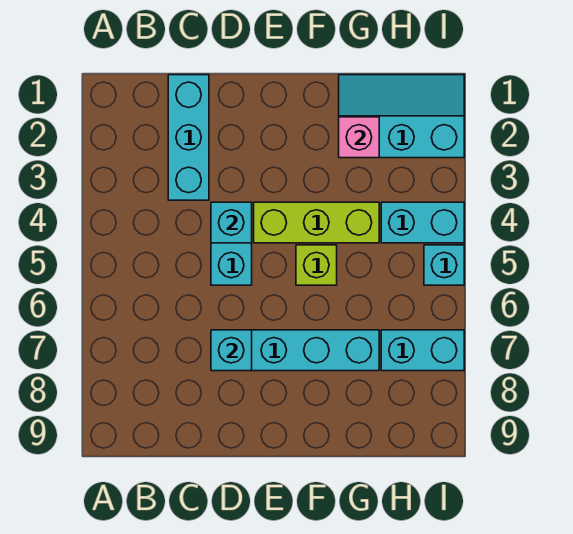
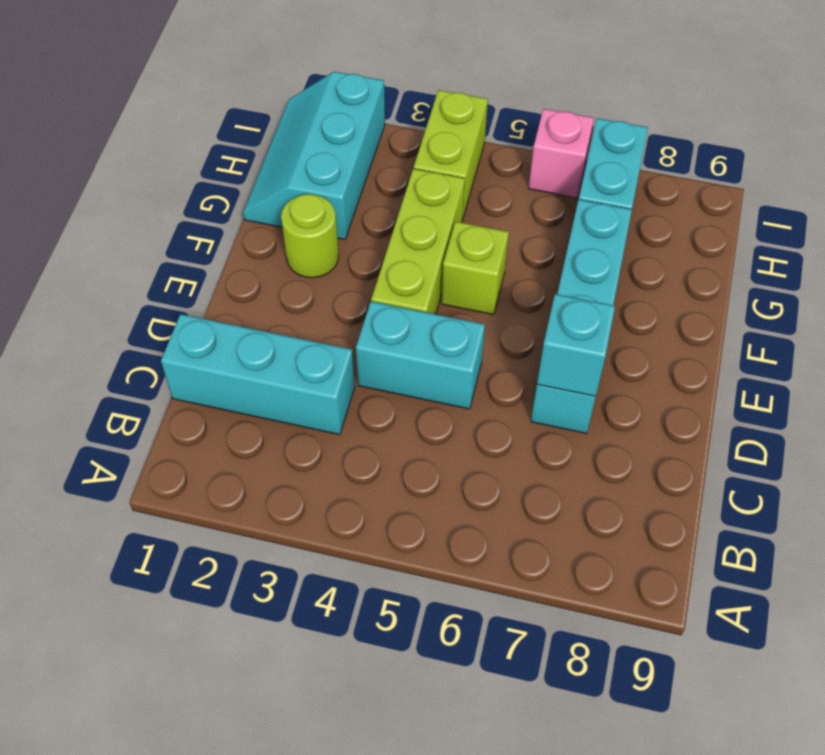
cyan 1x1 brick [211,202,252,243] -> none
none -> lime 1x1 round brick [281,194,339,278]
pink 1x1 brick [339,117,379,158] -> pink 1x1 brick moved to [529,109,594,198]
cyan 1x2 brick [381,202,464,243] -> lime 1x2 brick [414,90,488,217]
cyan 1x1 brick [424,245,464,285] -> none

